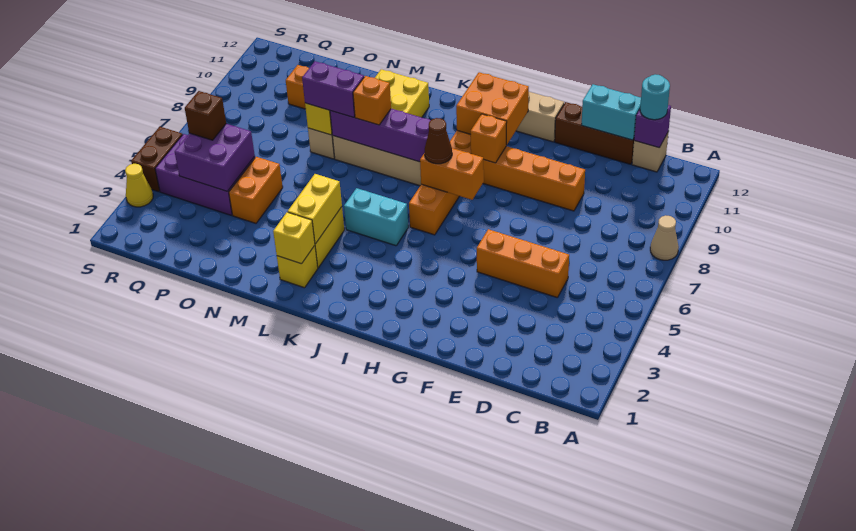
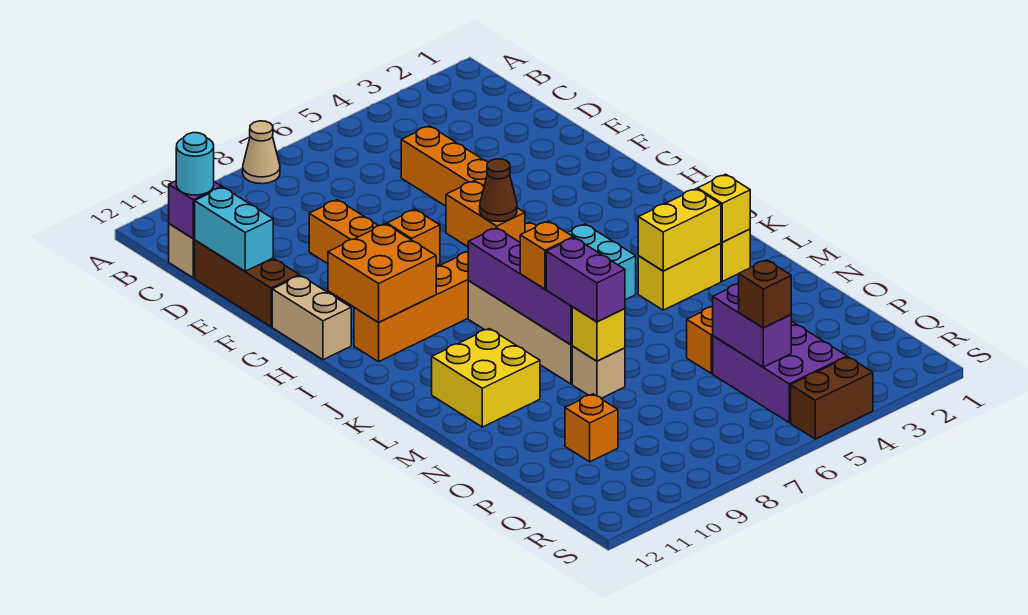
purple 2x2 brick [175,124,255,191] -> purple 1x2 brick [713,284,791,367]
yellow 1x1 cone [125,164,153,207] -> none

